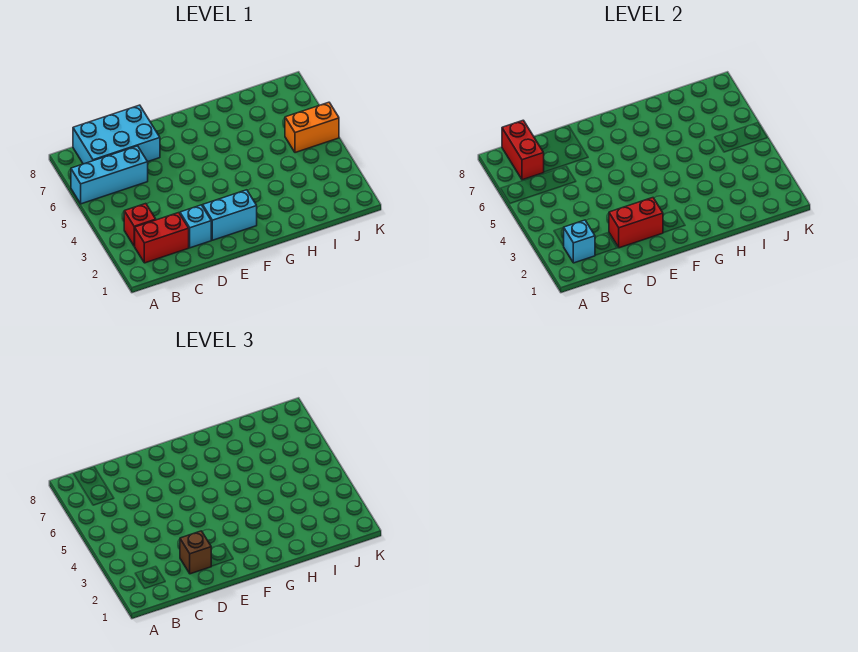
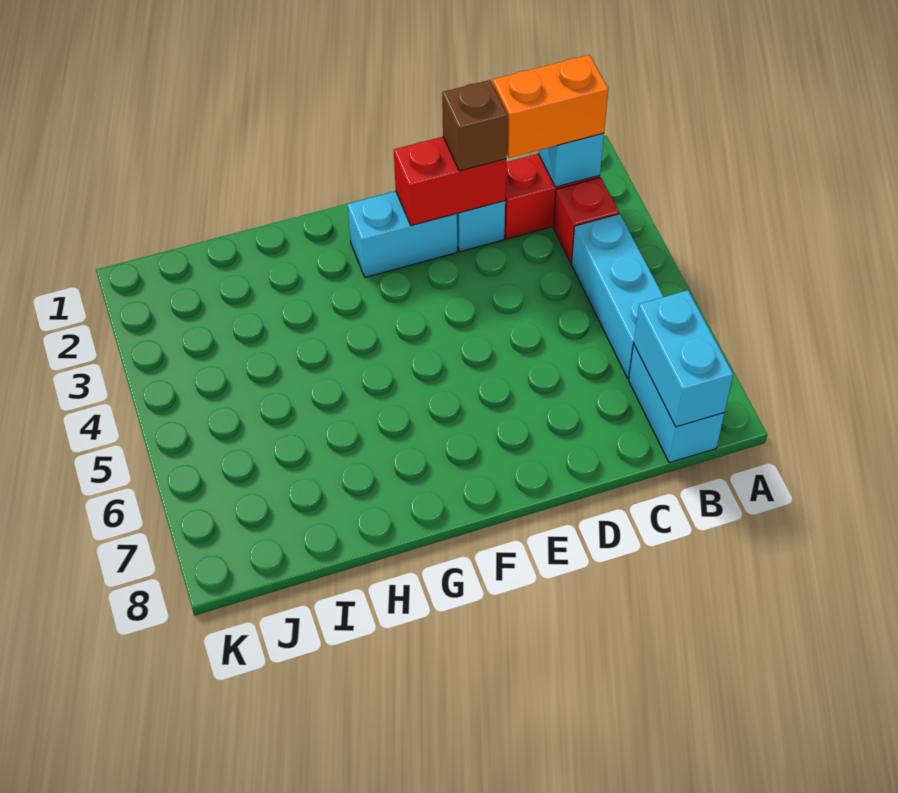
cyan 1x3 brick [71,146,148,204] -> cyan 1x3 brick turned to [571,214,664,379]
cyan 2x3 brick [73,105,160,164] -> cyan 1x2 brick [629,345,724,463]
red 1x2 brick [502,120,544,180] -> cyan 1x2 brick [634,290,733,427]
orange 1x2 brick [285,102,339,153] -> orange 1x2 brick moved to [493,55,608,158]

